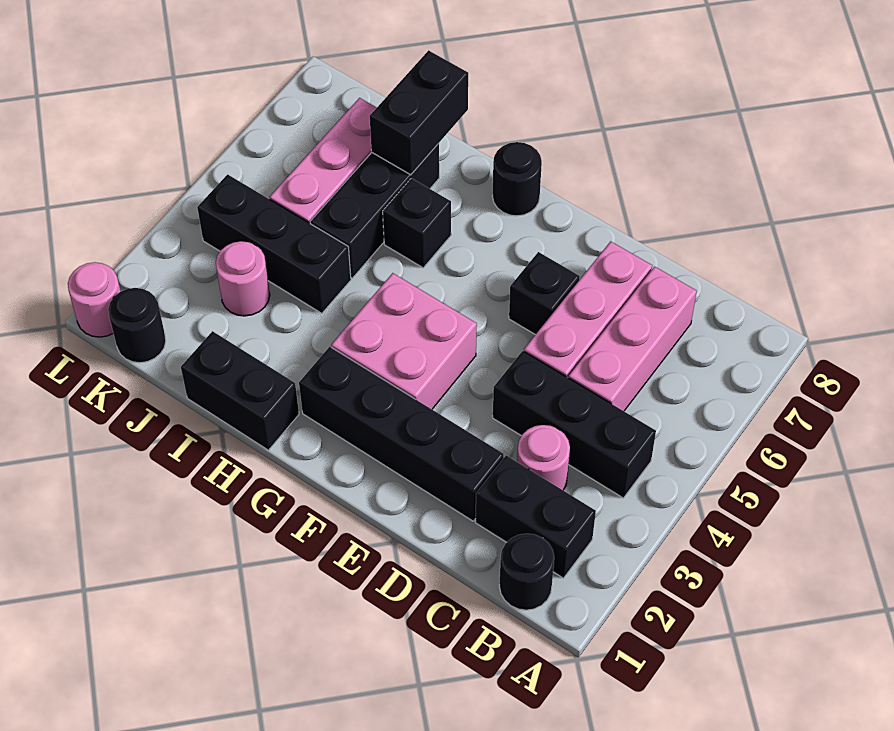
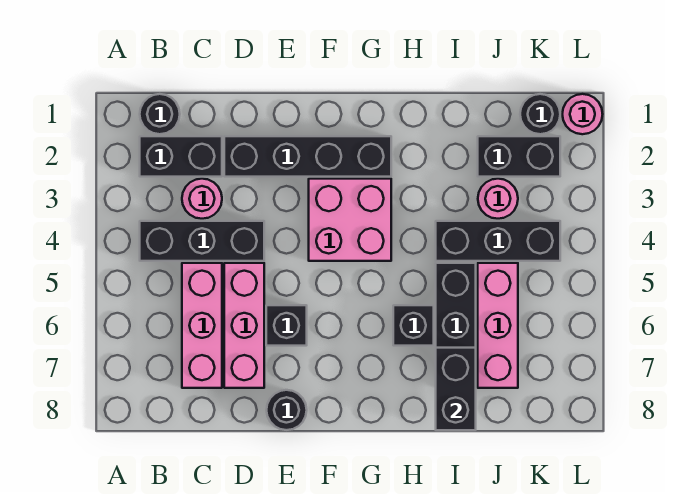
black 1x1 round brick [492,142,542,216] -> black 1x1 round brick moved to [267,390,307,430]
black 1x2 brick [181,331,299,450] -> black 1x2 brick moved to [478,136,560,177]

